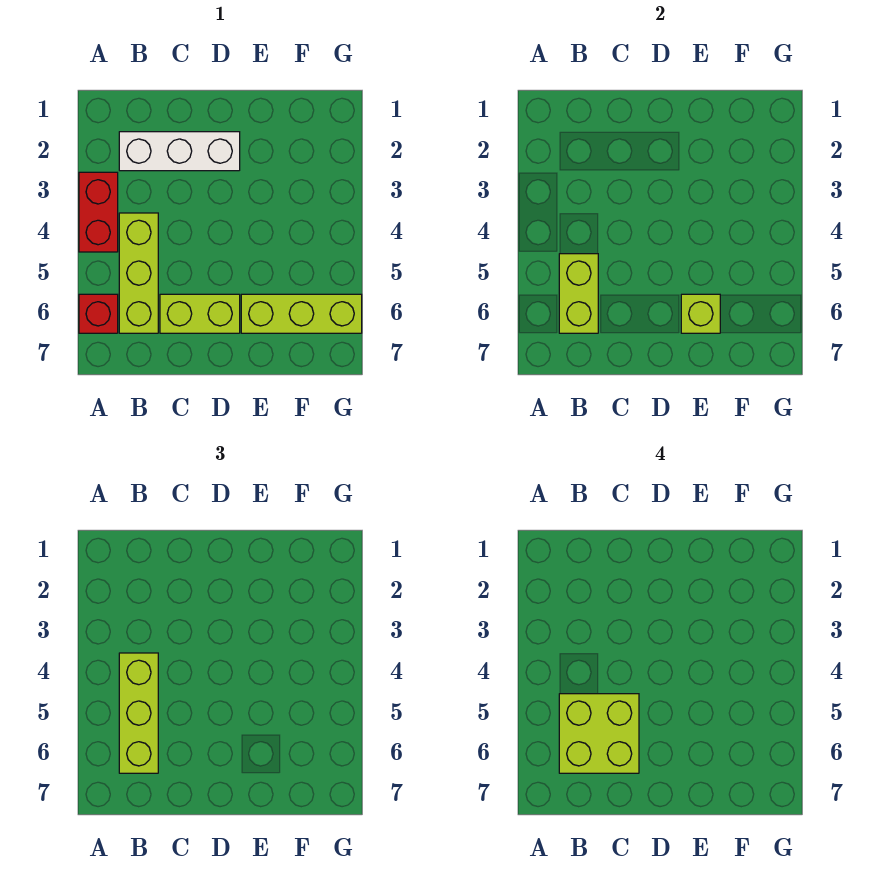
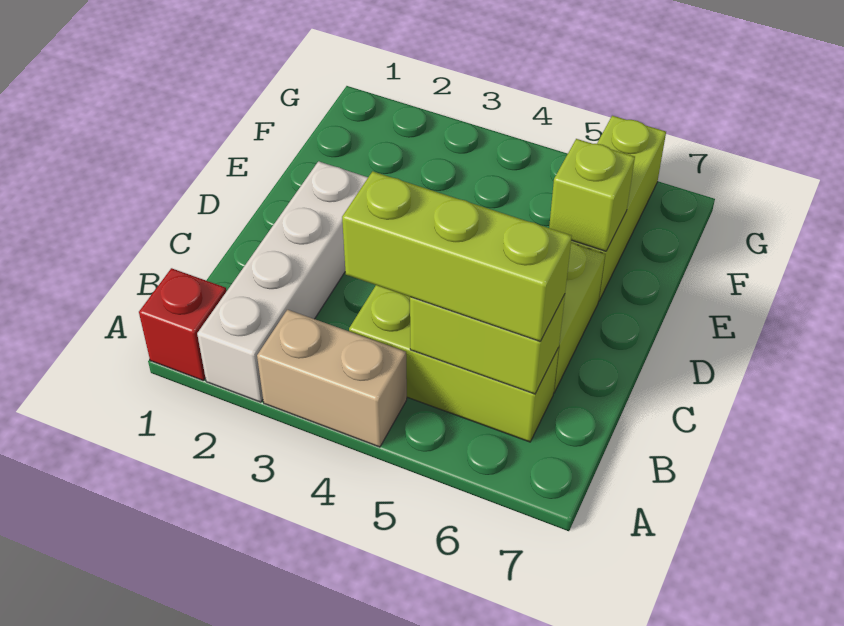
red 1x2 brick [79,172,118,252] -> tan 1x2 brick [257,310,407,447]
red 1x1 brick [79,294,118,333] -> red 1x1 brick moved to [139,268,226,380]
white 1x3 brick [119,132,240,171] -> white 1x4 brick [197,161,368,402]
lime 2x2 brick [559,694,639,773] -> none

